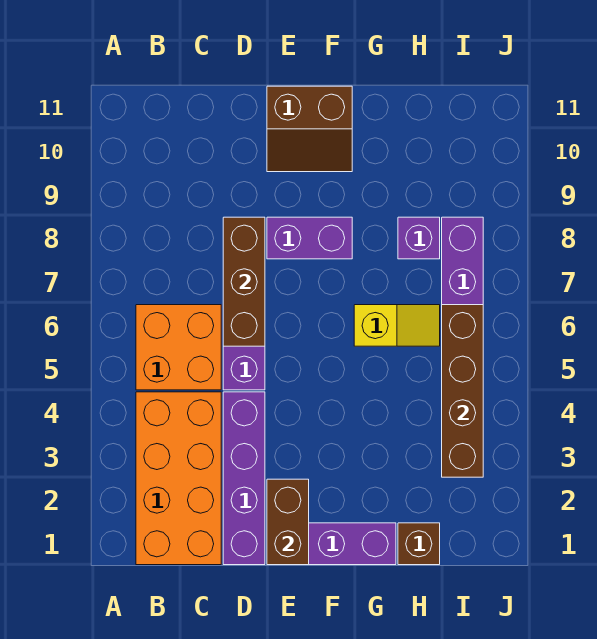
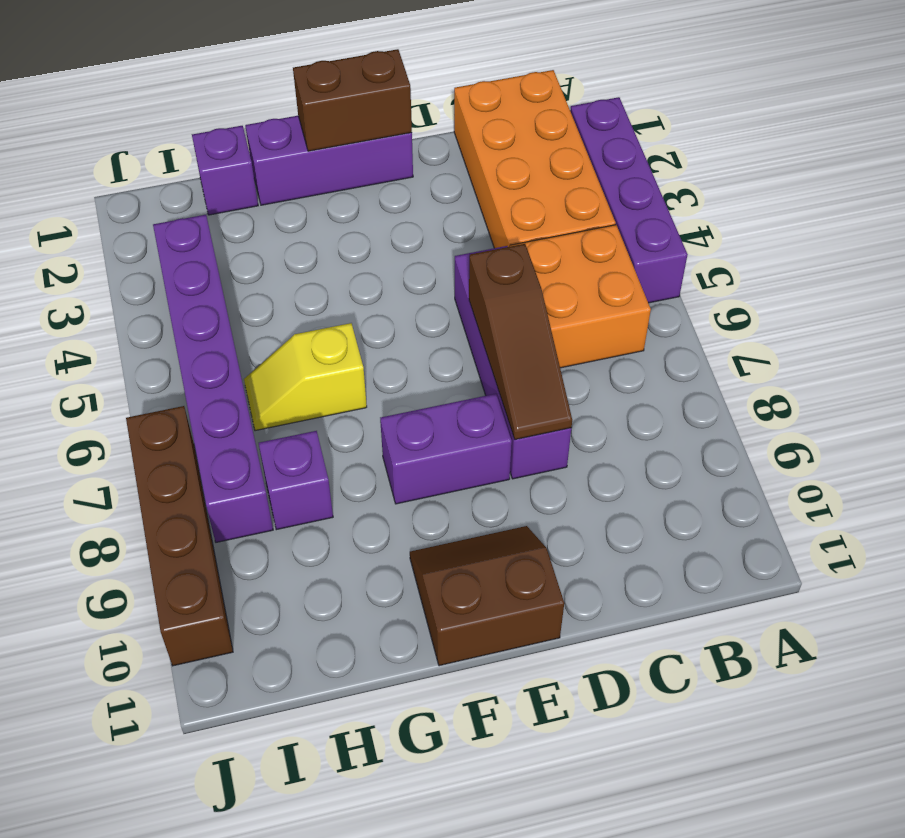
purple 1x4 brick [223,392,265,565] -> purple 1x4 brick moved to [570,97,688,303]
brown 1x3 brick [223,217,265,346] -> brown 1x3 slope [469,244,572,440]
brown 1x2 brick [267,479,309,565] -> brown 1x2 brick turned to [293,49,412,151]
brown 1x1 brick [398,523,440,565] -> purple 1x1 brick [192,126,258,215]
brown 1x4 brick [442,305,483,477] -> brown 1x4 brick moved to [126,406,233,666]

